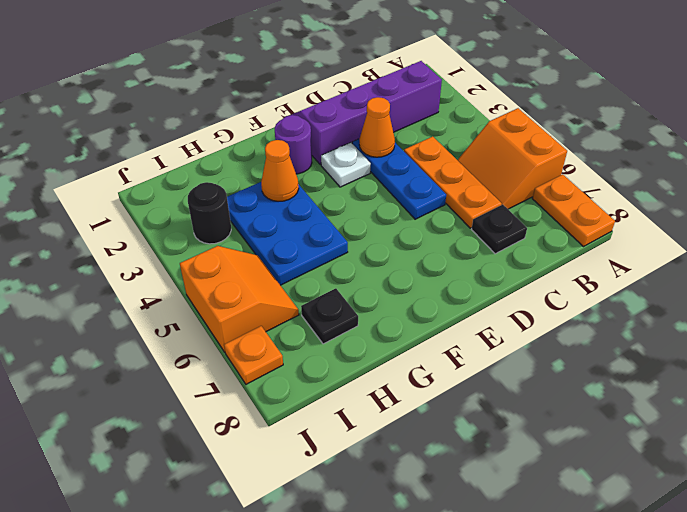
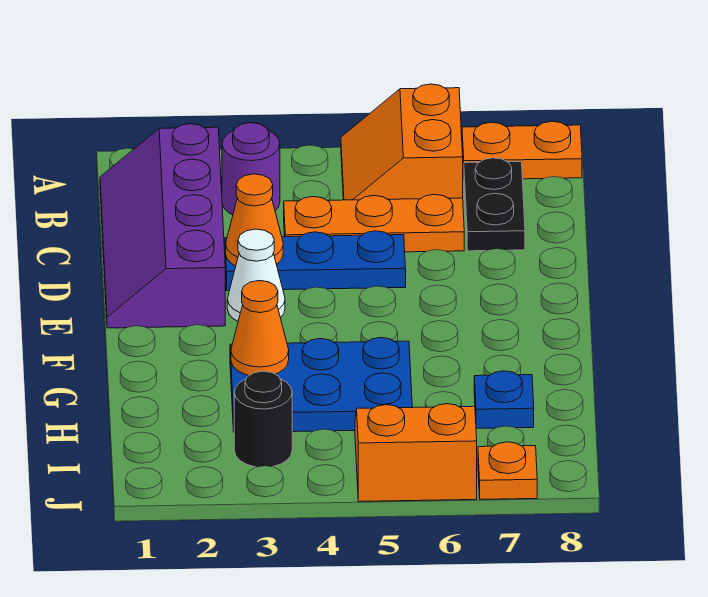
orange 2x2 slope [458,108,567,209] -> orange 2x2 slope turned to [341,84,463,200]
black 1x1 plate [472,205,527,254] -> black 1x2 plate [464,158,525,251]
white 1x1 plate [321,142,371,187] -> white 1x1 cone [227,229,285,321]
purple 1x1 round brick [275,115,312,174] -> purple 1x1 round brick moved to [222,123,280,215]
black 1x1 plate [301,288,358,344] -> blue 1x1 plate [474,371,534,428]

